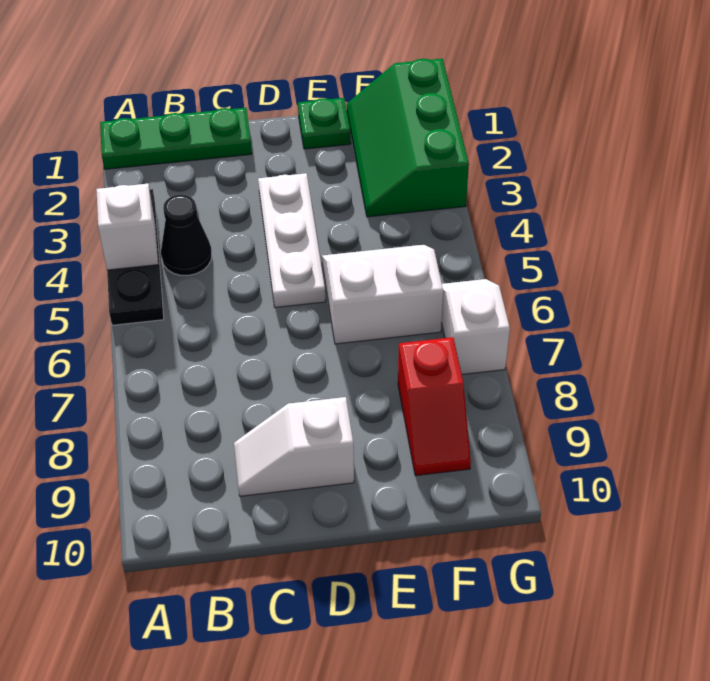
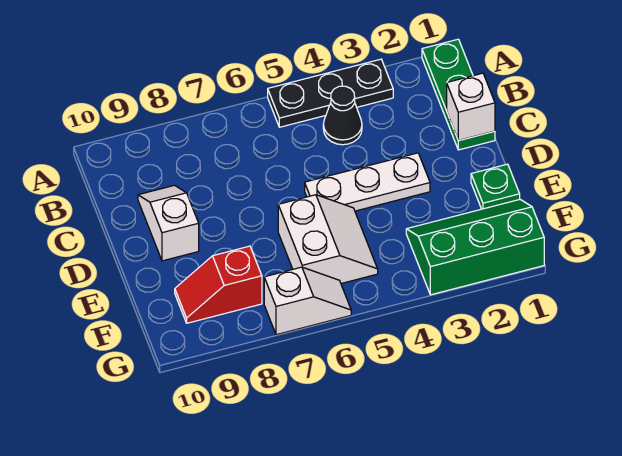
white 1x1 brick [96,184,158,270] -> white 1x1 brick moved to [447,73,495,141]

